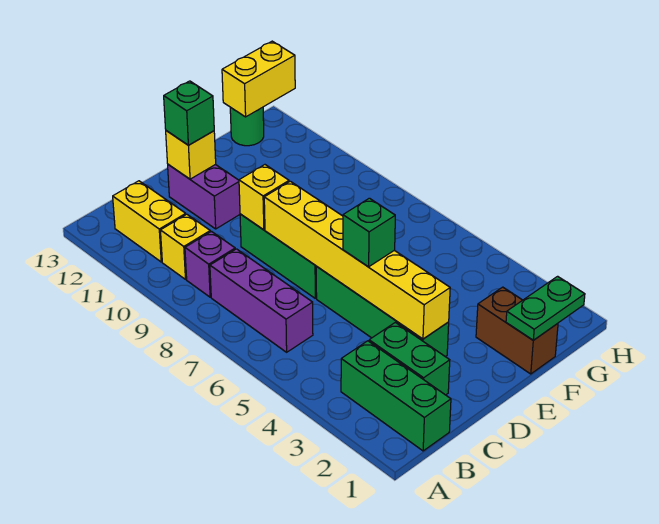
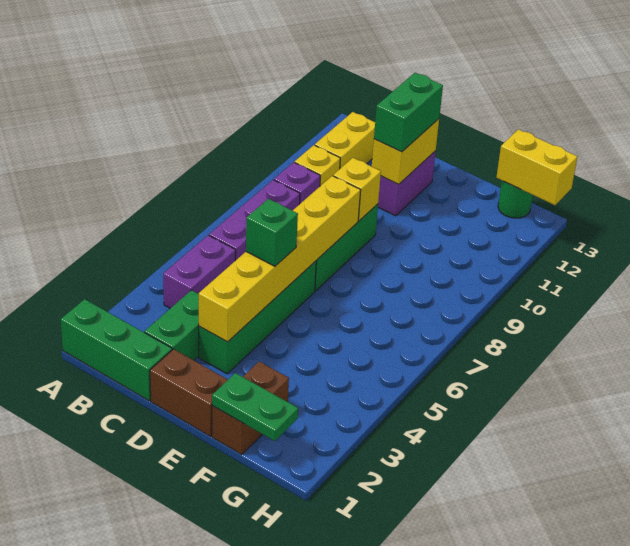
green 1x3 brick [341,341,451,451] -> green 1x3 brick turned to [61,299,172,401]
none -> purple 1x2 brick [163,235,236,308]
none -> brown 1x2 brick [150,349,228,436]
yellow 1x1 brick [166,131,216,179] -> yellow 1x2 brick [372,119,439,184]
green 1x1 brick [164,81,214,145] -> green 1x2 brick [374,73,443,152]

